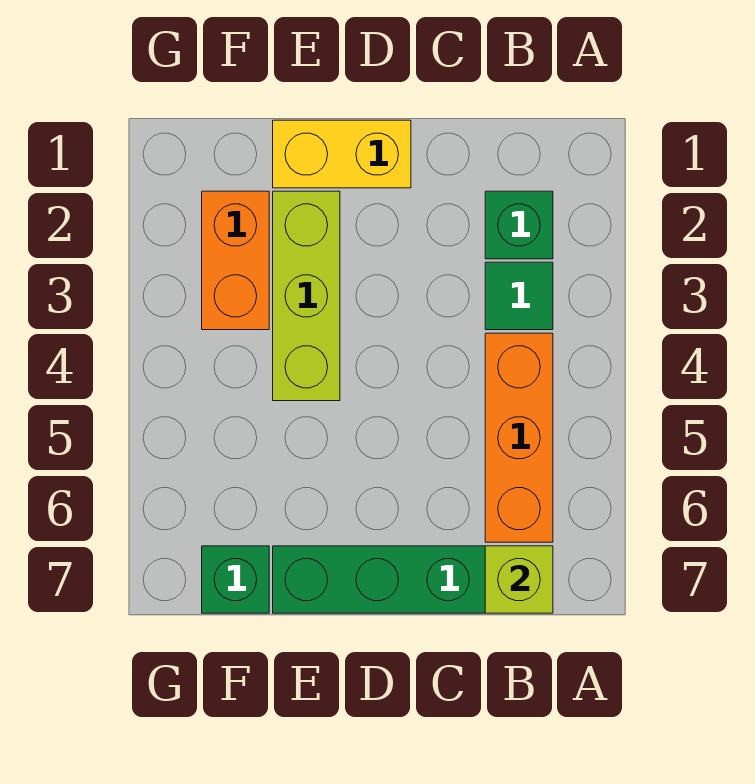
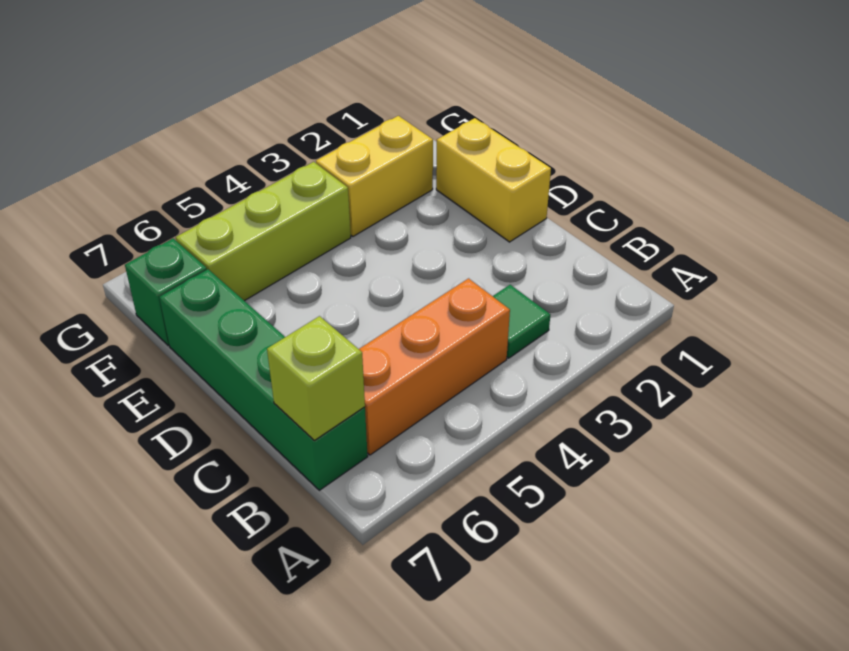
green 1x1 brick [485,191,553,259] -> none
lime 1x3 brick [273,191,340,401] -> lime 1x3 brick moved to [176,162,351,301]
orange 1x2 brick [202,191,269,330] -> yellow 1x2 brick [316,116,433,236]

